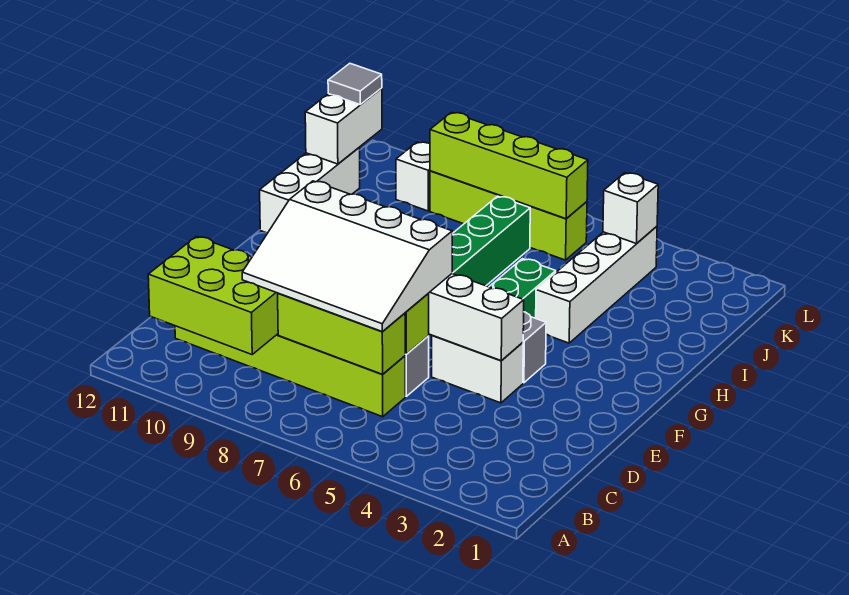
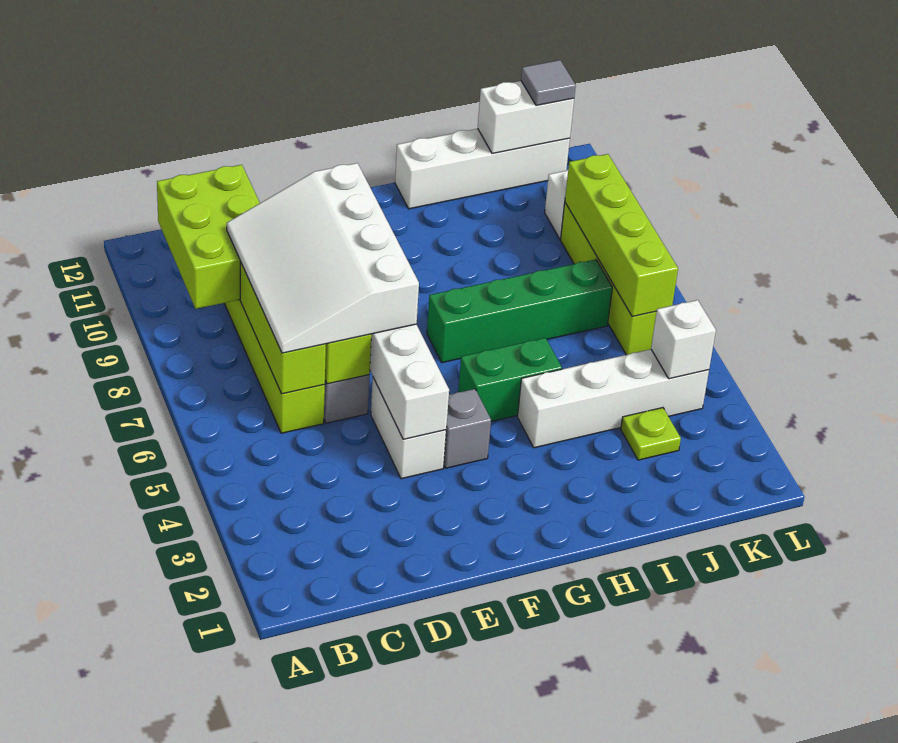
white 1x3 brick [260,148,360,233] -> white 1x4 brick [395,129,570,209]
none -> lime 1x1 plate [621,408,681,460]

